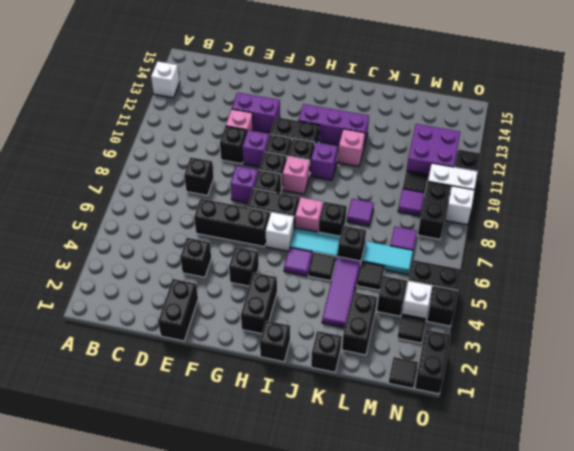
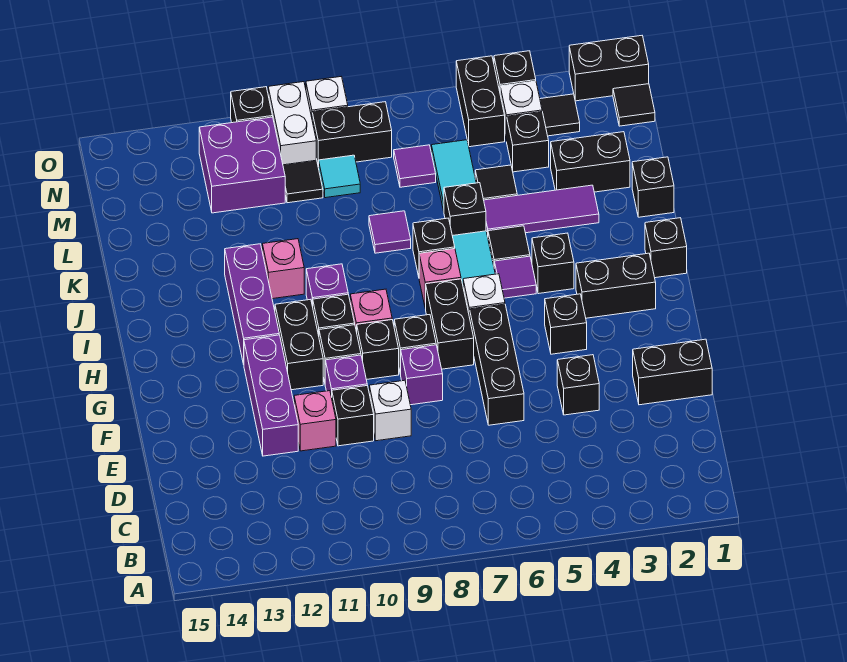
white 1x1 brick [151,61,180,98] -> white 1x1 brick moved to [369,380,411,441]
black 1x1 brick [184,157,214,195] -> black 1x1 brick moved to [532,233,574,294]
purple 1x2 brick [232,92,280,133] -> purple 1x3 brick [244,335,298,456]
purple 1x1 tile [398,189,425,216] -> cyan 1x1 tile [318,155,360,198]

